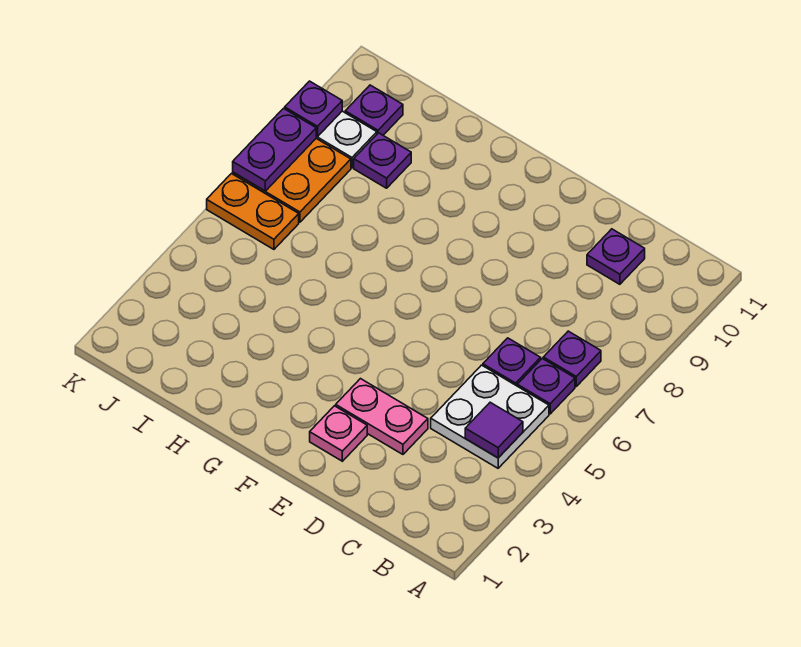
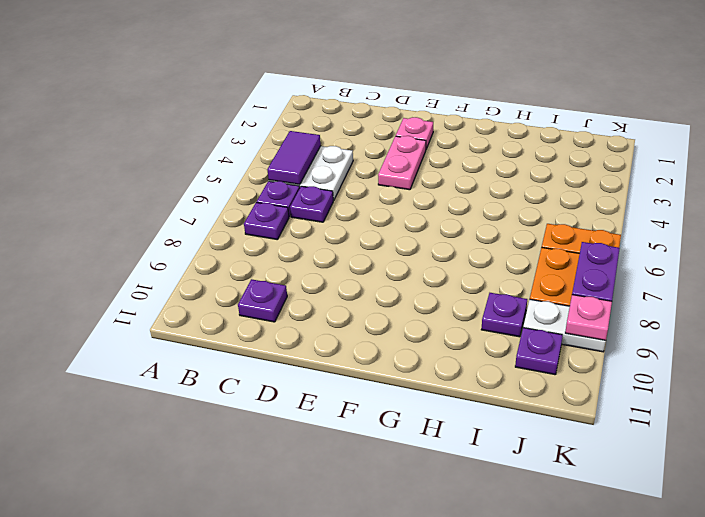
purple 1x1 tile [465,402,523,458] -> purple 1x2 tile [267,131,321,185]
pink 1x2 plate [336,379,428,454] -> pink 1x2 plate turned to [378,136,426,190]
purple 1x1 plate [285,81,342,137] -> pink 1x1 plate [565,295,612,340]

